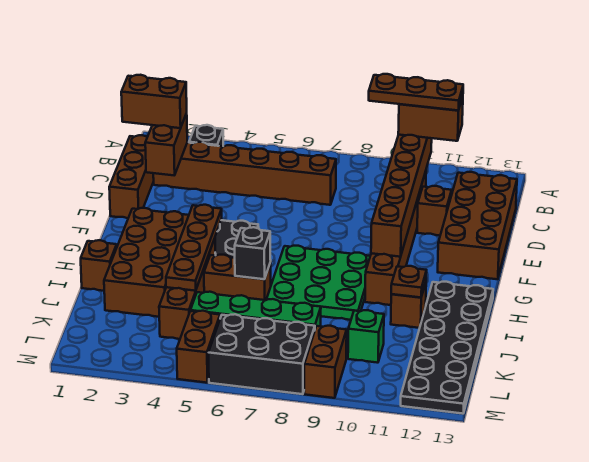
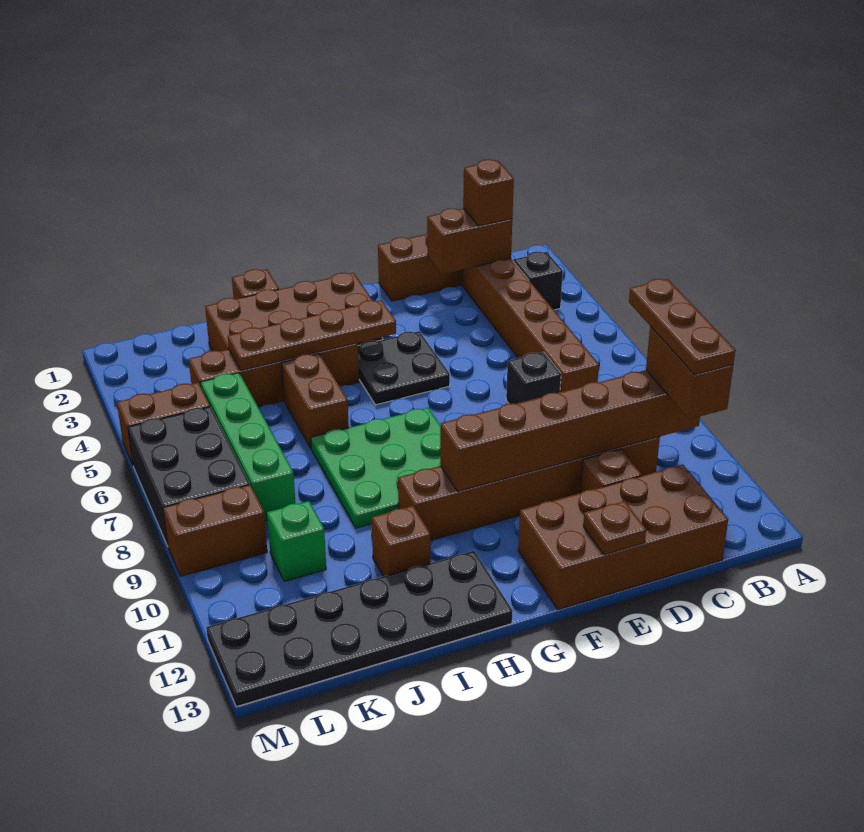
brown 1x2 brick [121,75,187,128] -> brown 1x1 brick [463,159,514,226]
black 1x1 brick [235,227,271,279] -> black 1x1 brick moved to [506,352,561,404]
brown 1x1 plate [391,266,427,298] -> brown 1x1 plate moved to [583,501,646,555]

